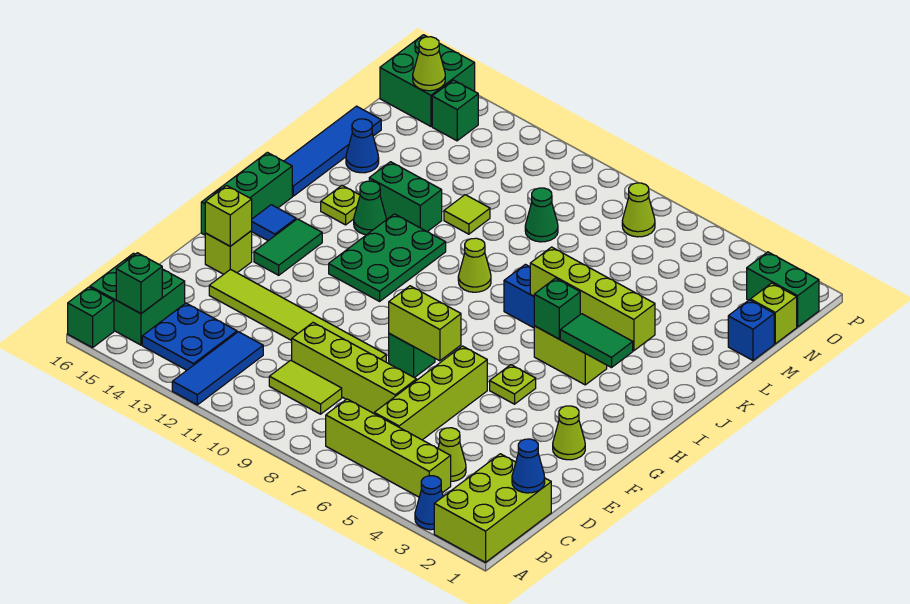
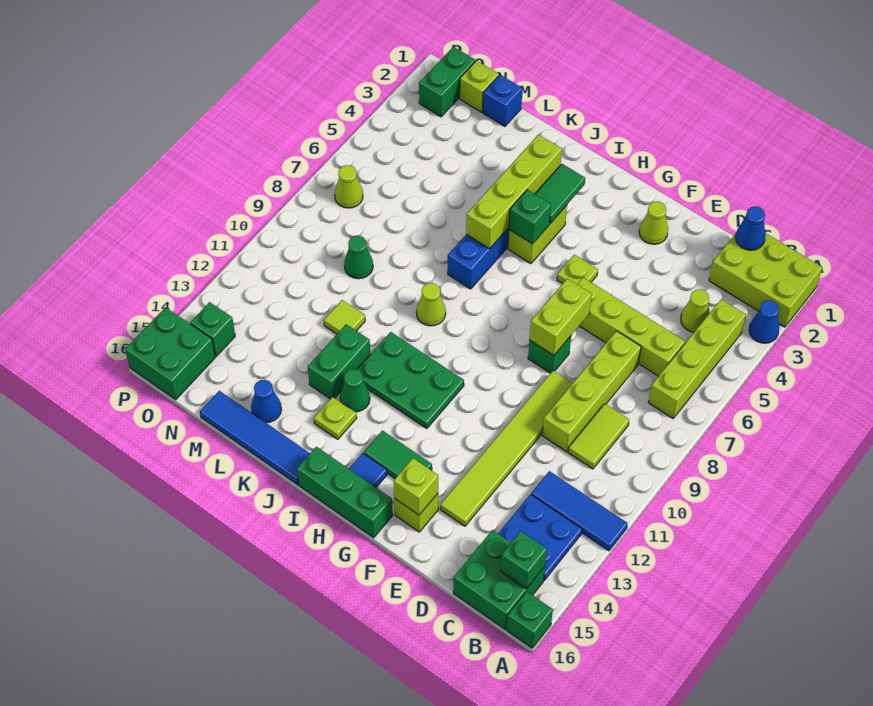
lime 1x1 cone [413,37,445,91] -> none

